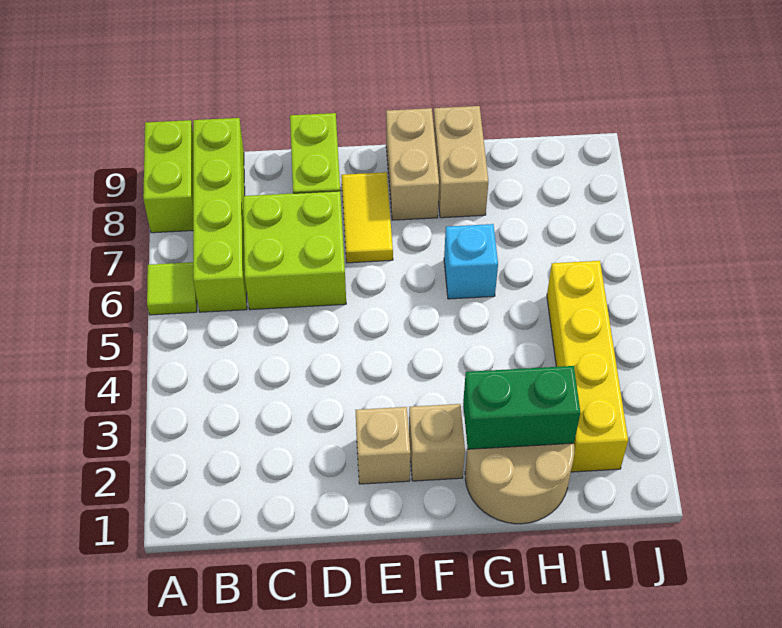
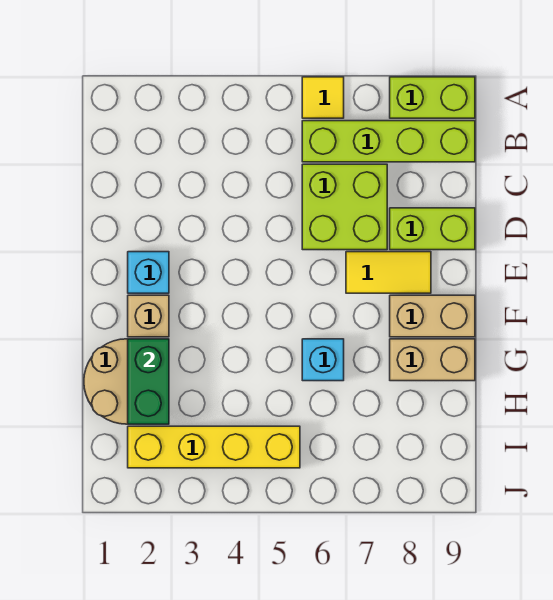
lime 1x1 tile [147,262,197,315] -> yellow 1x1 tile [302,77,344,118]
tan 1x1 brick [356,407,410,484] -> cyan 1x1 brick [128,252,169,293]

